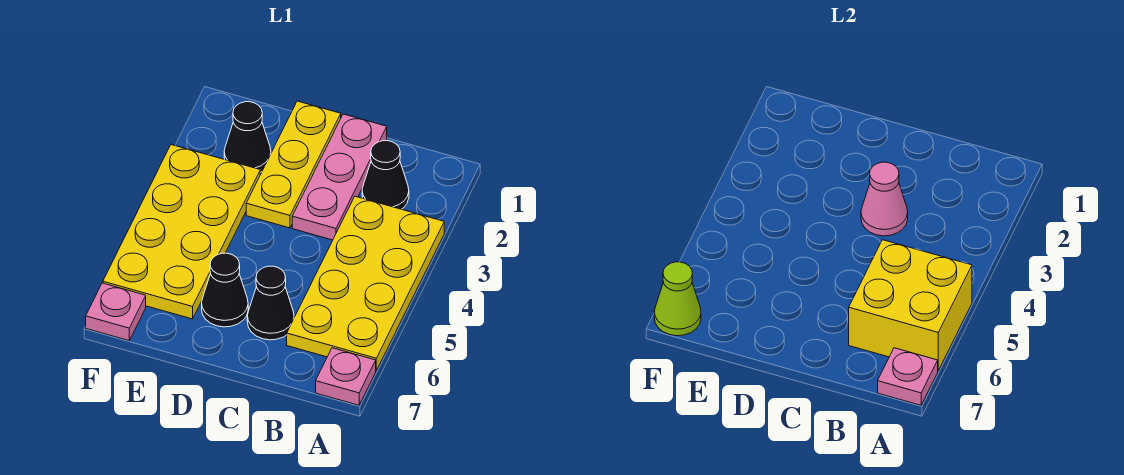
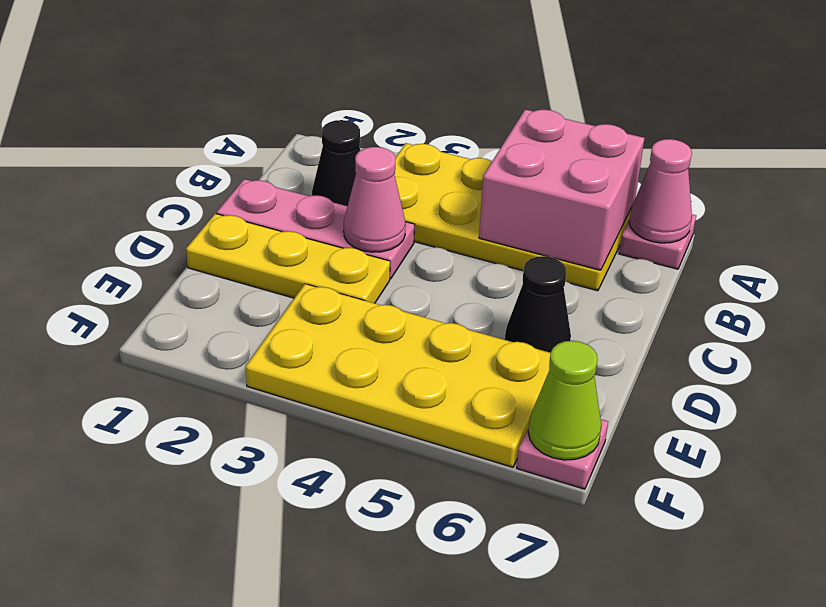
yellow 2x2 brick [849,240,972,370] -> pink 2x2 brick [479,109,644,270]
pink 1x1 plate [878,348,938,405] -> pink 1x1 cone [629,139,692,243]
black 1x1 cone [247,266,294,340] -> none
black 1x1 cone [224,102,271,173] -> none

